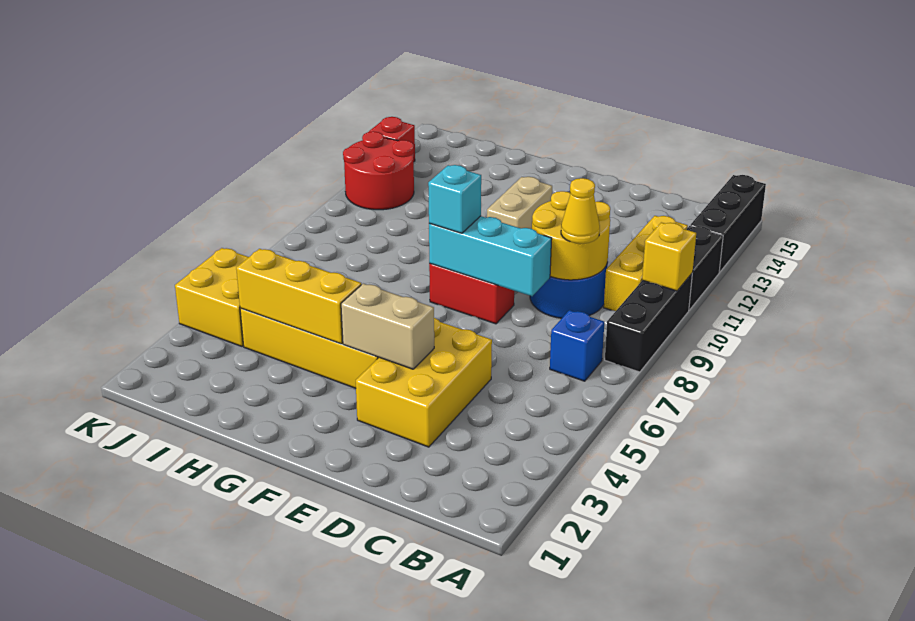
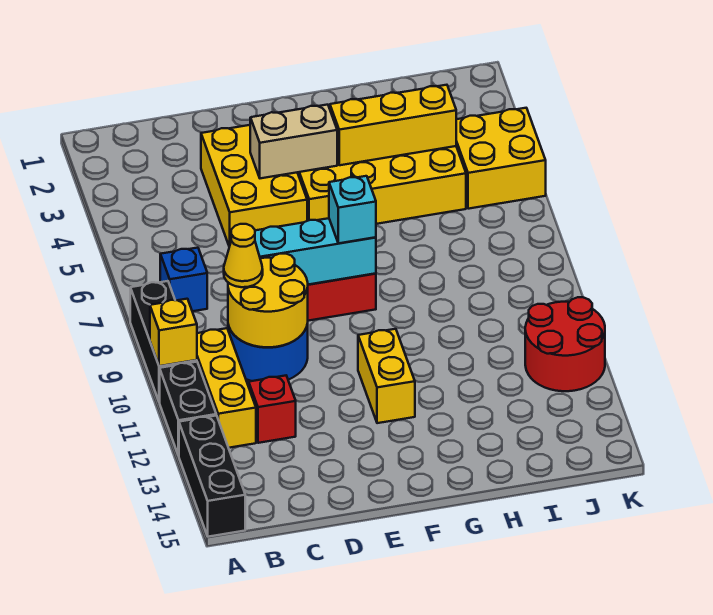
tan 1x2 brick [487,177,552,229] -> yellow 1x2 brick [358,329,415,423]
red 1x1 brick [369,117,415,161] -> red 1x1 brick moved to [249,376,296,443]

